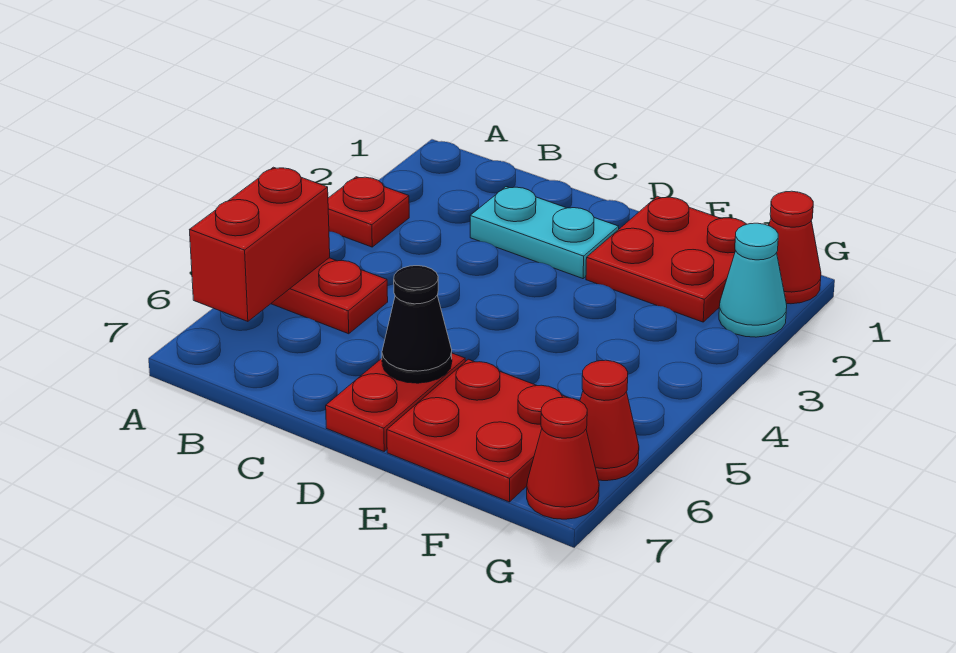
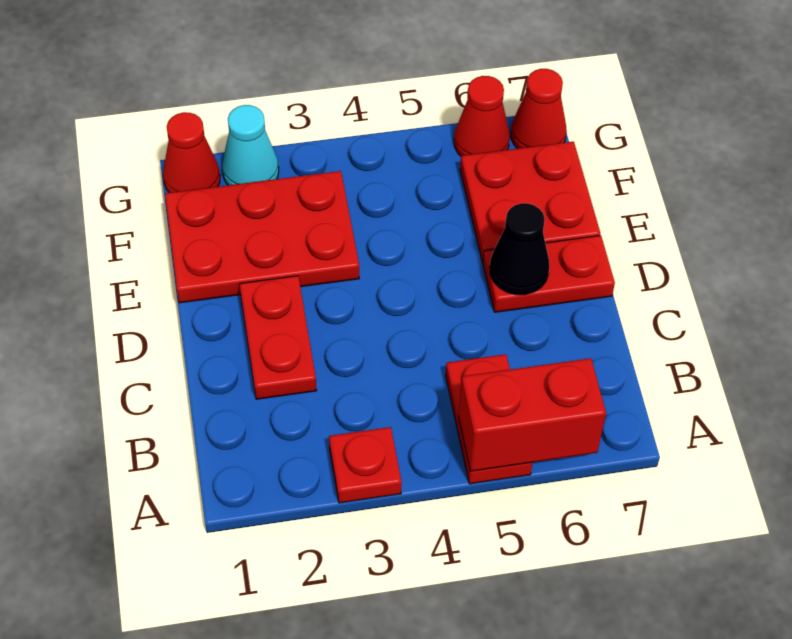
cyan 1x2 plate [470,187,619,279] -> red 1x2 plate [240,276,317,399]
red 2x2 plate [586,196,747,322] -> red 2x3 plate [165,171,359,303]

